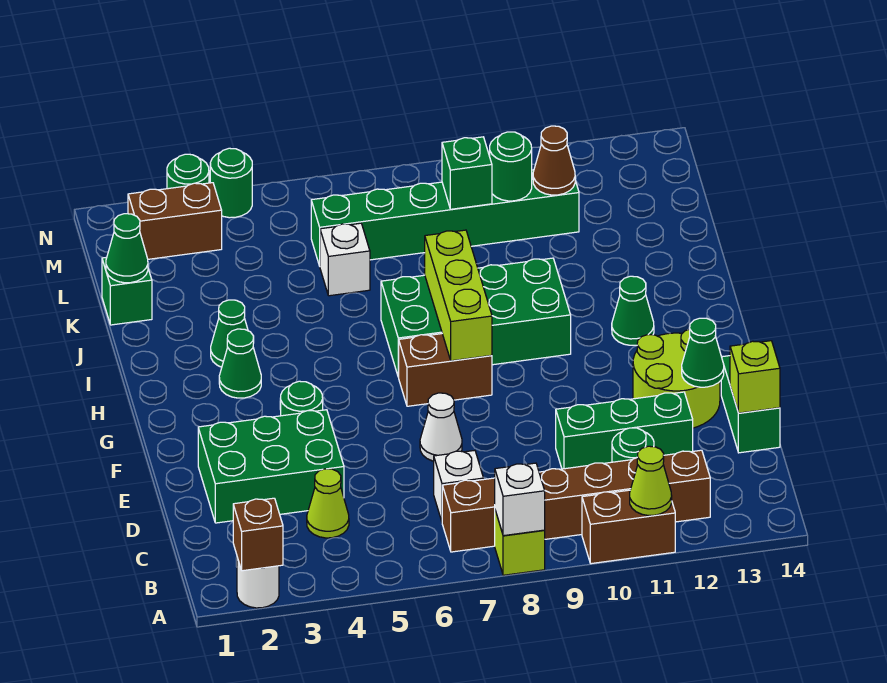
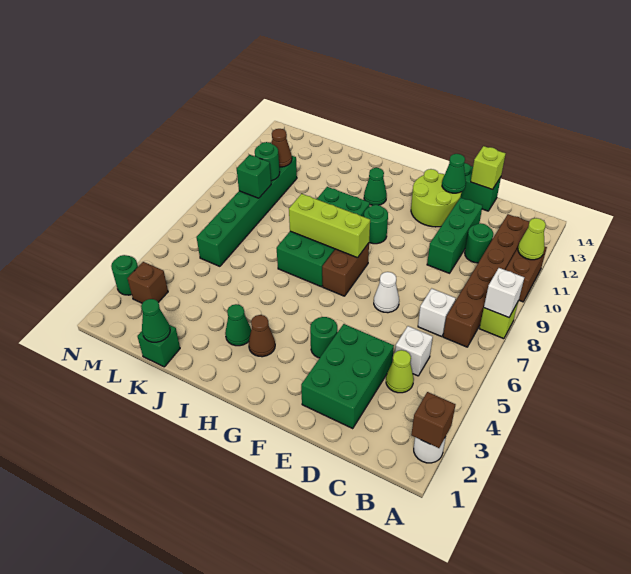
green 1x1 cone [219,329,261,398] -> brown 1x1 cone [249,315,275,357]
white 1x1 brick [320,223,370,296] -> white 1x1 brick moved to [395,326,433,376]
brown 1x2 brick [128,183,222,259] -> brown 1x1 brick [127,262,168,303]
green 1x1 round brick [210,148,252,218] -> green 1x1 round brick moved to [364,205,388,244]

